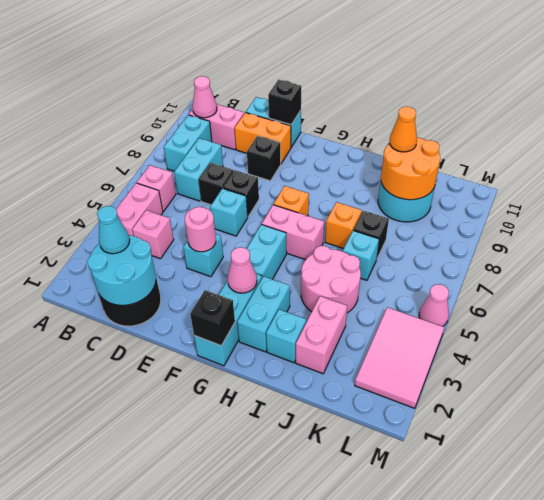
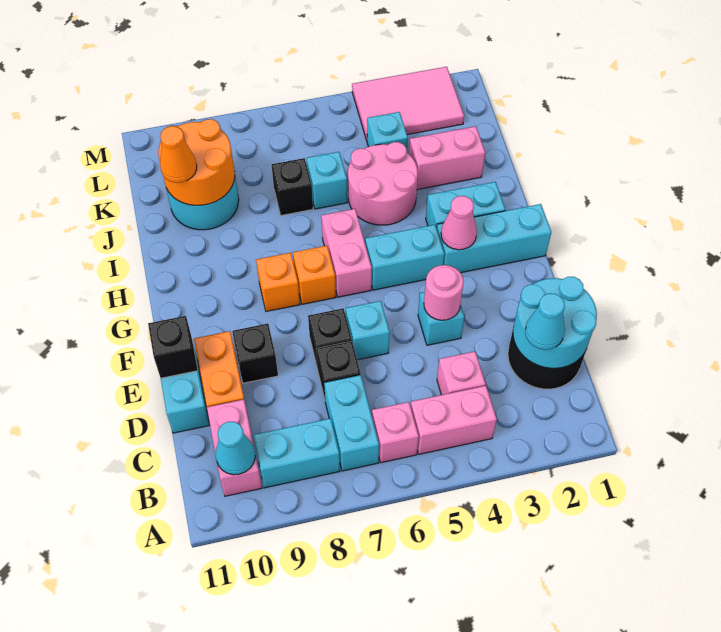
pink 1x1 cone [192,76,217,118] -> cyan 1x1 cone [216,422,255,475]
cyan 1x2 brick [174,138,223,201] -> cyan 1x2 brick turned to [324,375,379,471]
black 1x1 brick [190,290,235,346] -> none
cyan 1x1 brick [266,310,306,363] -> cyan 1x1 brick moved to [367,112,408,148]
orange 1x1 brick [325,202,362,249] -> orange 1x1 brick moved to [256,253,300,311]
pink 1x1 cone [419,284,449,326] -> none

